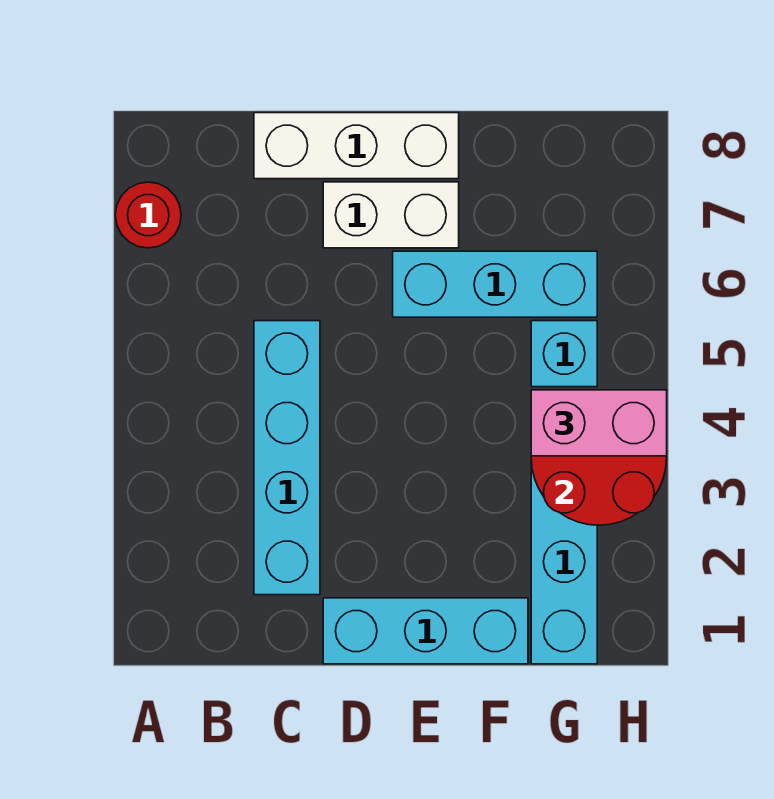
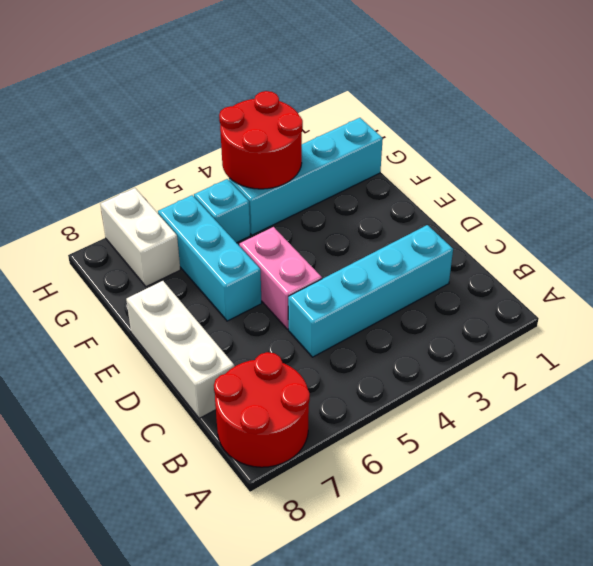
red 1x1 round brick [115,182,181,248] -> red 2x2 round brick [214,352,310,467]
cyan 1x3 brick [323,598,528,664] -> none
white 1x2 brick [323,182,459,248] -> white 1x2 brick moved to [100,188,180,287]
pink 1x2 brick [531,390,667,456] -> pink 1x2 brick moved to [239,227,322,329]

